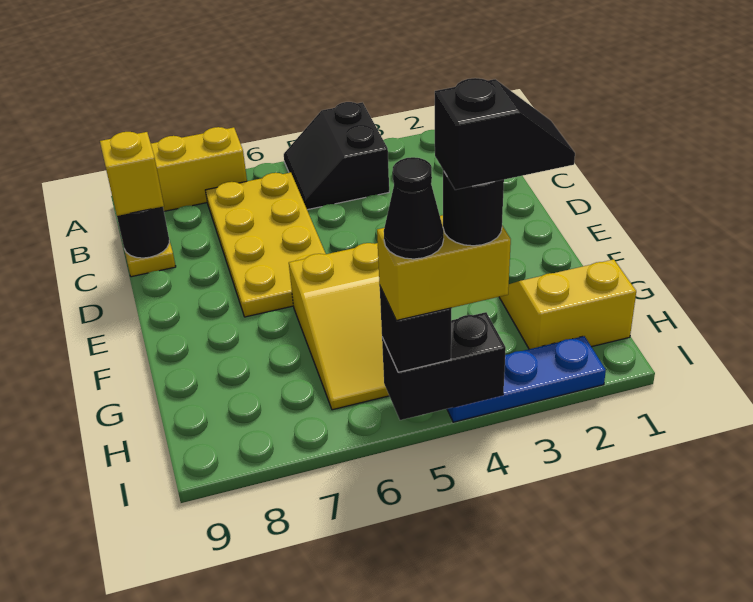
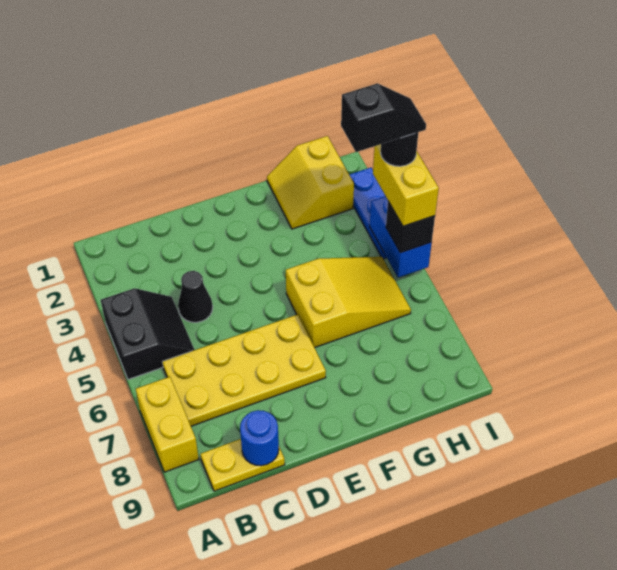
black 2x2 slope [284,102,389,210] -> black 2x2 slope turned to [101,288,194,379]
black 1x1 round brick [117,207,169,258] -> blue 1x1 round brick [240,410,279,466]
yellow 1x1 brick [100,132,164,216] -> none
black 1x2 slope [435,78,575,190] -> black 1x2 slope turned to [341,83,426,152]
black 1x2 brick [382,312,506,420] -> blue 1x2 brick [370,196,432,278]
black 1x1 cone [384,157,444,259] -> black 1x1 cone moved to [178,271,213,322]

